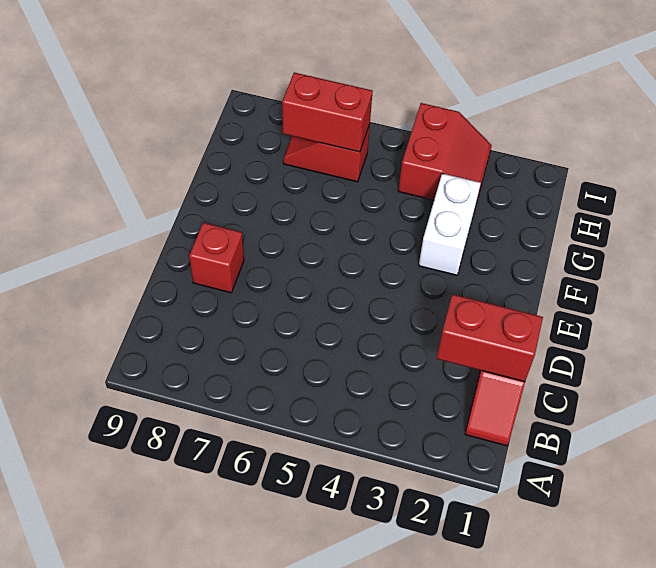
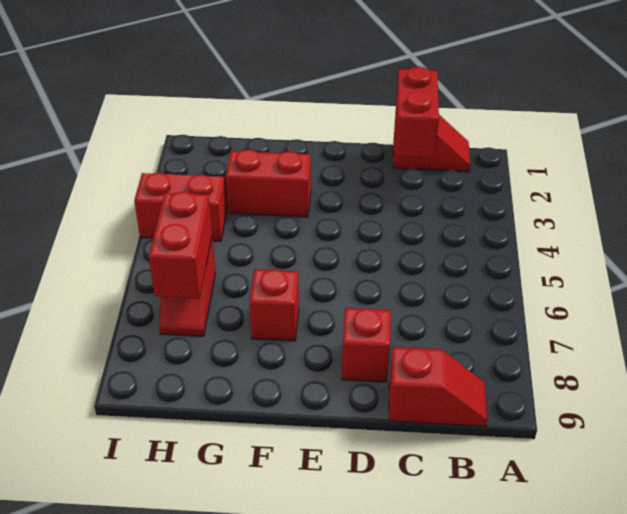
none -> red 1x2 slope [389,347,487,426]
white 1x2 brick [419,174,481,275] -> red 1x2 brick [226,150,311,217]
none -> red 1x1 brick [250,269,299,341]

